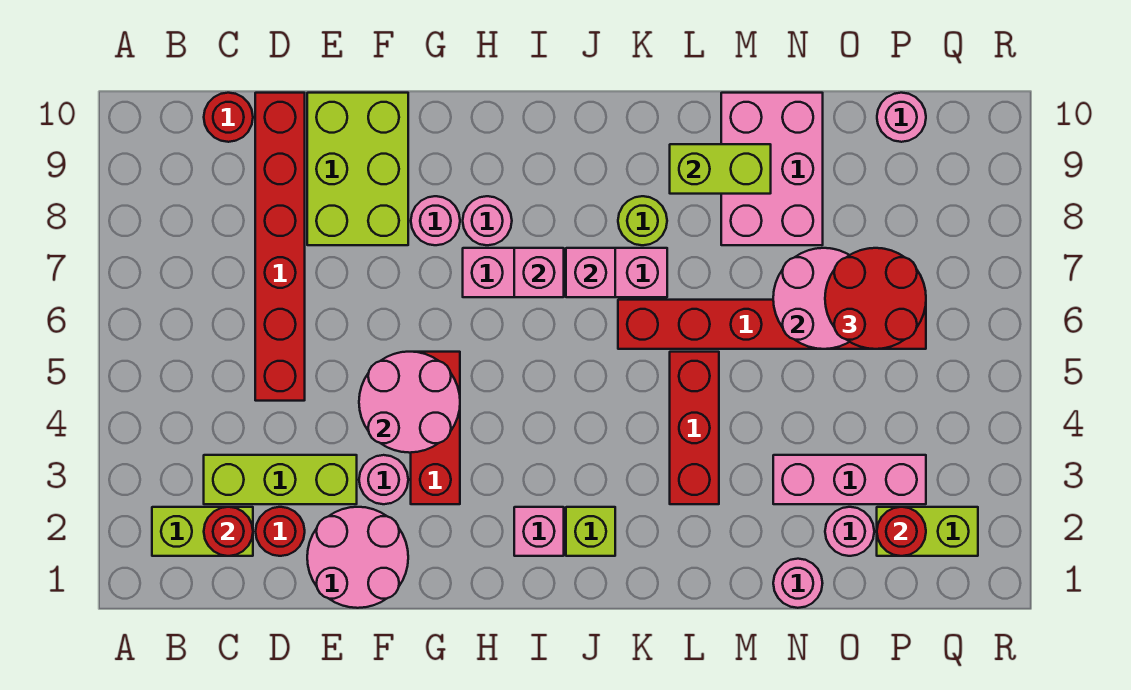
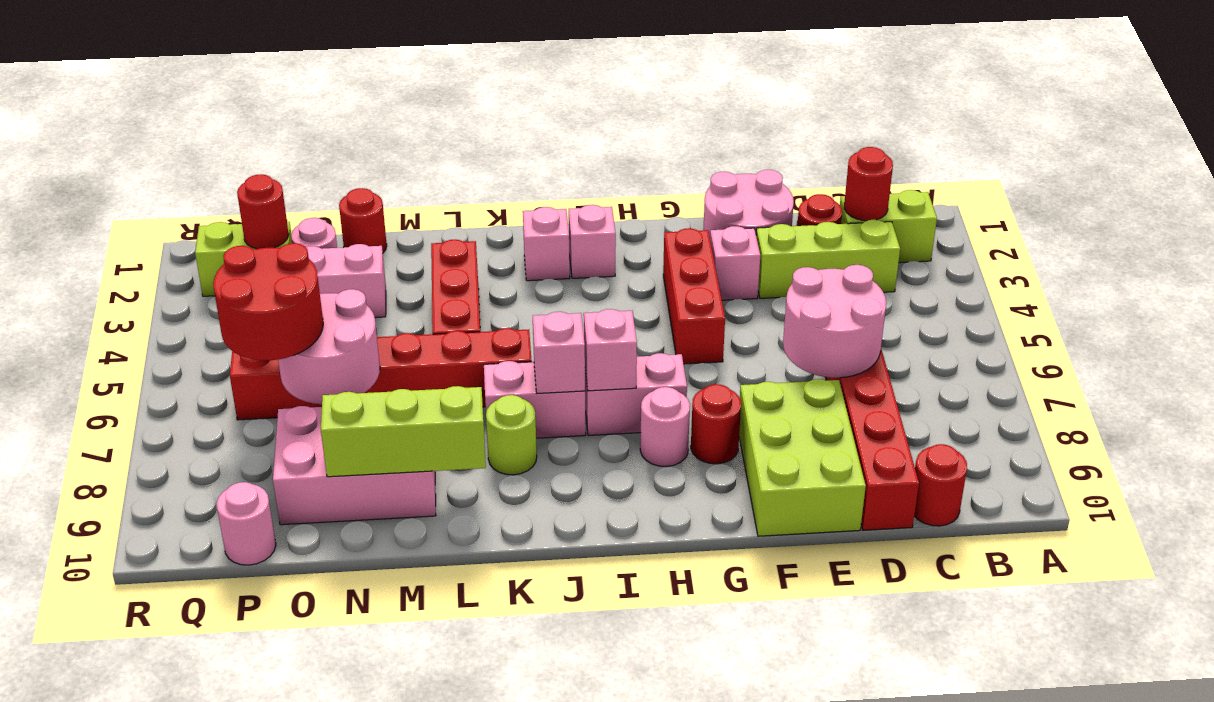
pink 1x1 round brick [359,455,408,504] -> pink 1x1 brick [710,226,760,300]
pink 2x2 round brick [359,352,460,453] -> pink 2x2 round brick moved to [783,265,886,378]
pink 1x1 round brick [411,196,460,245] -> red 1x1 round brick [691,384,741,464]
lime 1x1 brick [566,507,615,556] -> pink 1x1 brick [523,207,570,281]
lime 1x2 brick [670,144,771,194] -> lime 1x3 brick [321,386,486,477]
pink 2x3 brick [721,93,823,245] -> pink 2x3 brick turned to [273,406,436,525]
pink 1x1 round brick [773,559,823,608] -> red 1x1 round brick [339,188,387,253]

